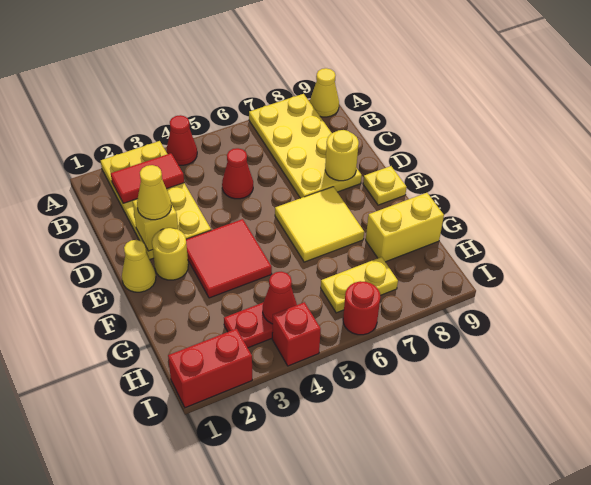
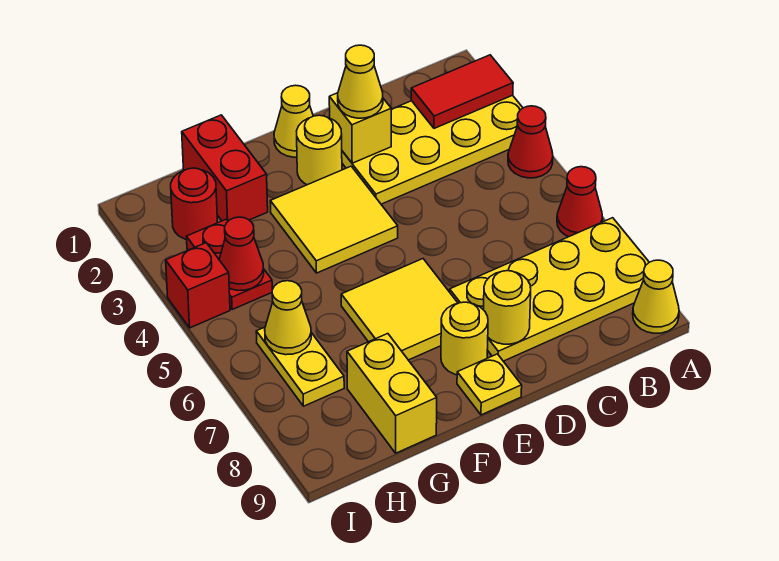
red 1x2 tile [111,153,184,203] -> red 1x2 tile turned to [411,55,513,128]
red 1x1 cone [222,148,253,199] -> red 1x1 cone moved to [557,167,603,237]
red 2x2 tile [186,219,272,298] -> yellow 2x2 tile [270,166,398,273]
none -> yellow 1x1 round brick [441,302,488,375]
none -> yellow 1x1 cone [265,281,311,355]
red 1x2 brick [168,329,252,408] -> red 1x2 brick moved to [182,115,268,221]
red 1x1 round brick [343,281,380,335] -> red 1x1 round brick moved to [171,168,217,240]

